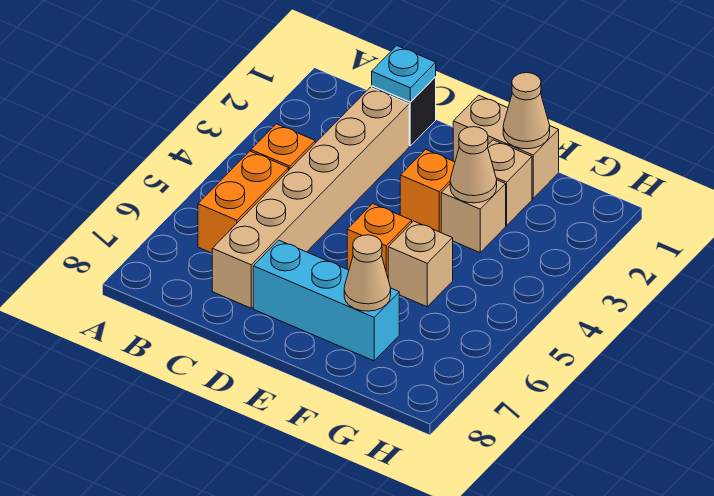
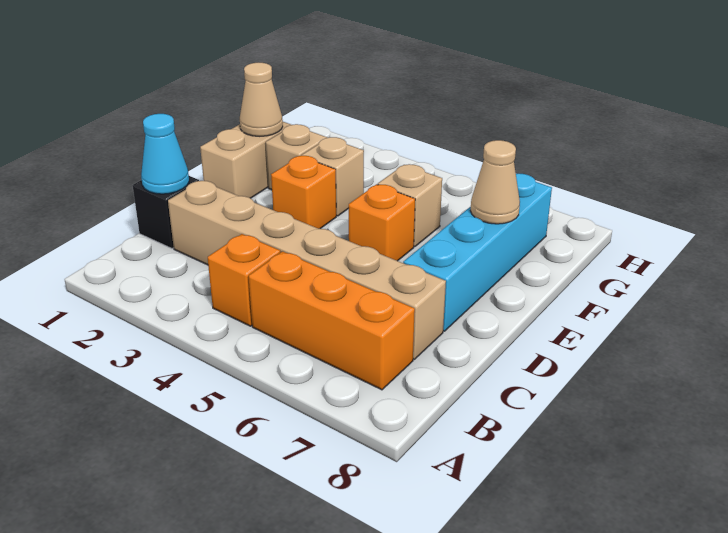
orange 1x2 brick [198,151,289,253] -> orange 1x3 brick [249,252,415,390]
cyan 1x1 plate [372,46,436,102] -> cyan 1x1 cone [141,114,189,194]
cyan 1x3 brick [253,240,399,361] -> cyan 1x4 brick [403,174,552,331]
tan 1x1 cone [450,127,497,203] -> none

